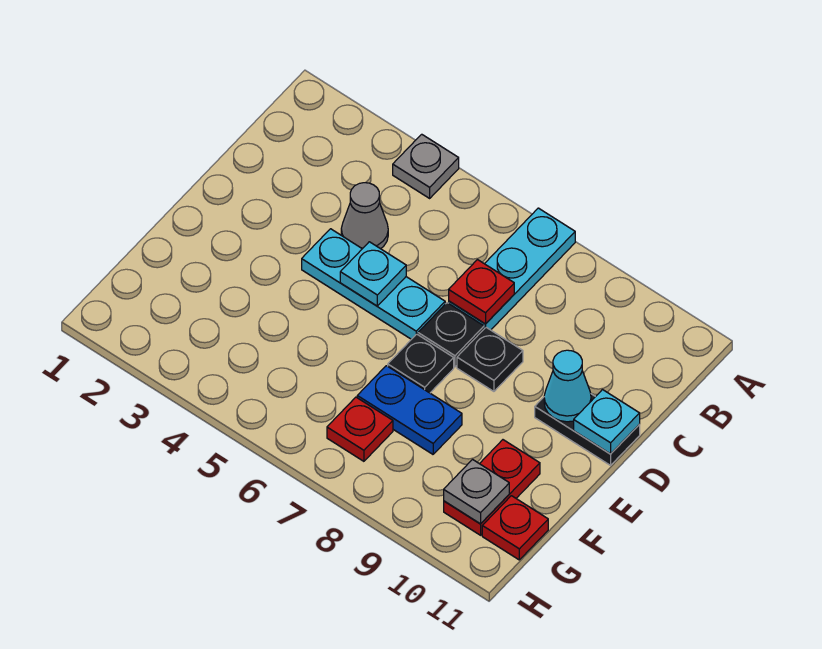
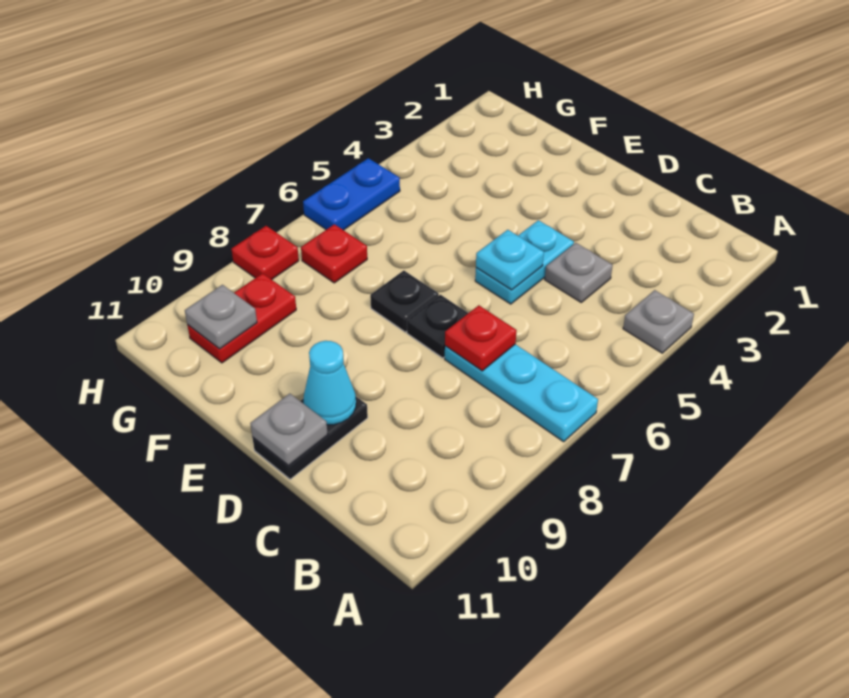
grey 1x1 cone [341,183,388,249] -> grey 1x1 plate [545,243,613,302]
cyan 1x3 plate [302,229,445,339] -> cyan 1x2 plate [475,220,574,304]
black 1x1 plate [457,327,523,391] -> none
cyan 1x1 plate [574,390,640,454] -> grey 1x1 plate [250,394,328,466]
blue 1x2 plate [357,366,462,454] -> blue 1x2 plate moved to [303,158,400,230]
red 1x2 plate [444,440,540,535] -> red 1x2 plate turned to [187,273,296,363]
red 1x1 plate [482,496,548,560] -> red 1x1 plate moved to [232,226,299,280]

